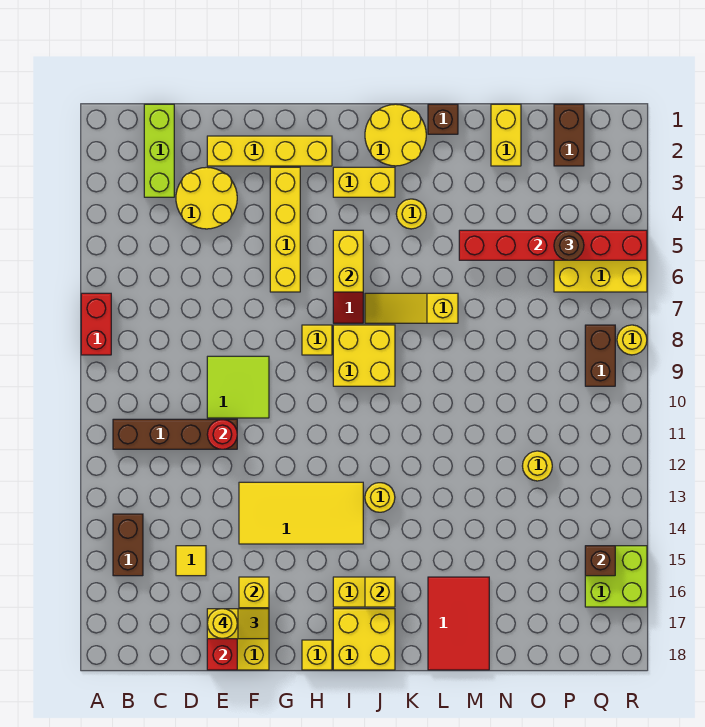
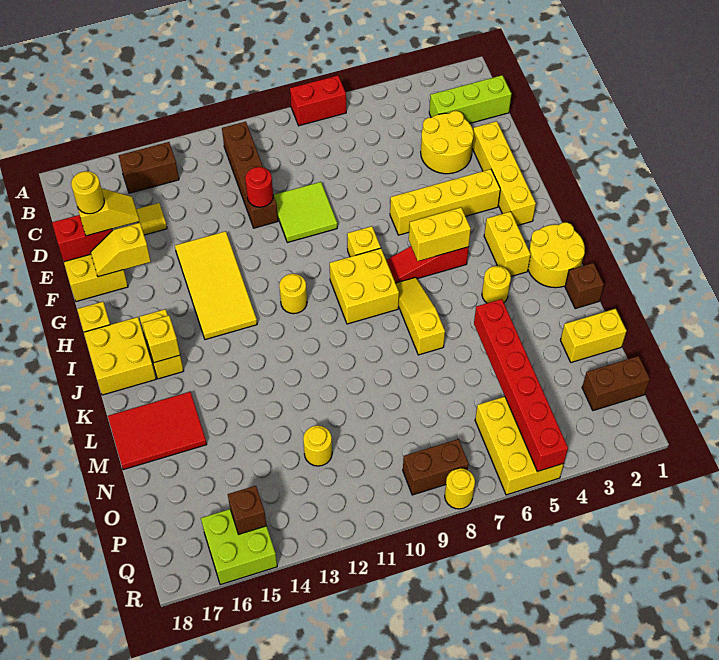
yellow 1x2 slope [207,609,269,639] -> yellow 1x2 slope turned to [78,188,140,236]
yellow 1x1 round brick [365,483,395,512] -> yellow 1x1 round brick moved to [279,274,307,314]
brown 1x1 round brick [554,230,584,260] -> none

